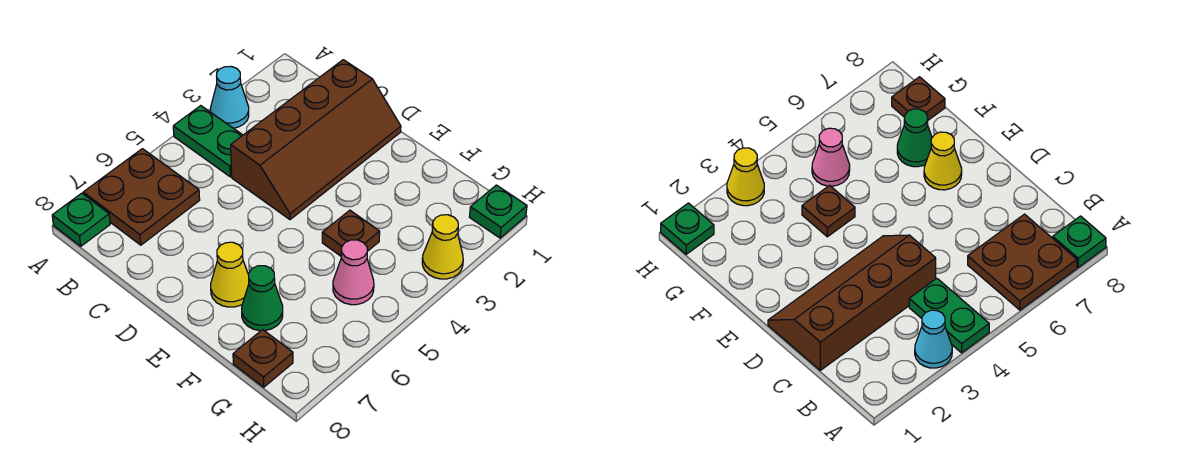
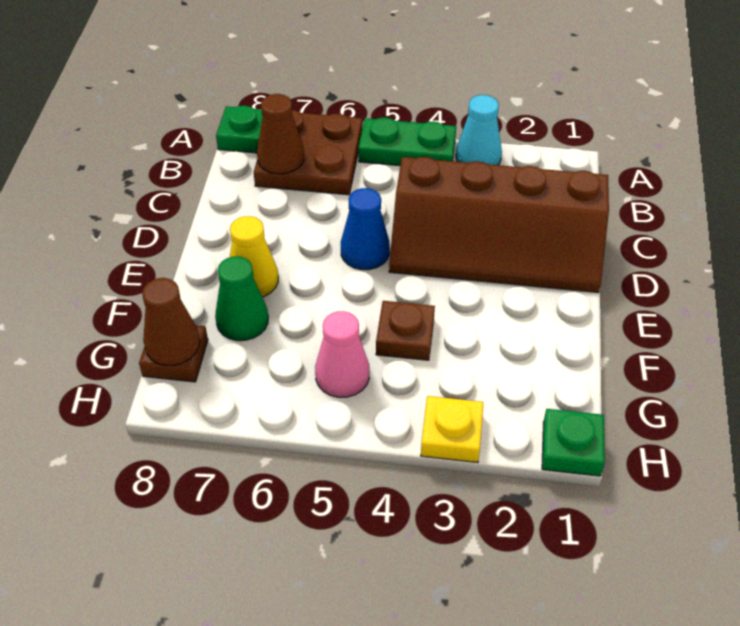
green 1x2 plate [173,106,243,177] -> green 1x2 plate turned to [358,118,456,166]
none -> brown 1x1 cone [257,94,304,174]
none -> blue 1x1 cone [341,188,390,270]
none -> brown 1x1 cone [142,278,200,365]
yellow 1x1 cone [422,215,463,279] -> yellow 1x1 plate [421,396,484,462]

